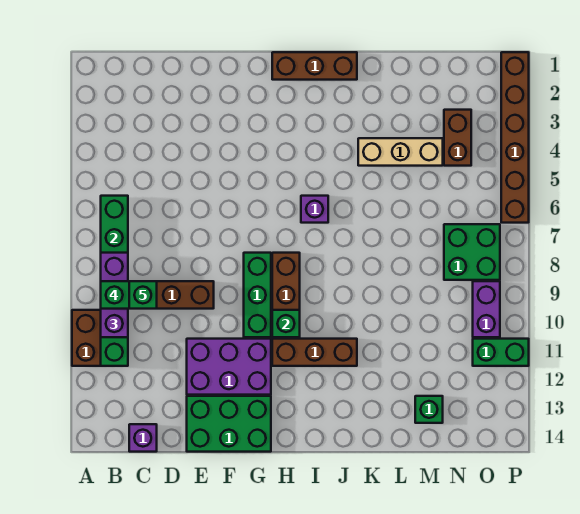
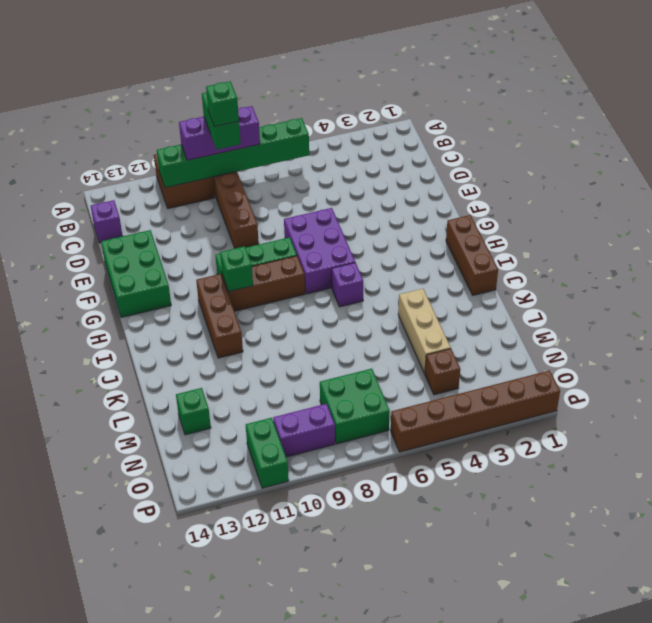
purple 2x3 brick [187,339,271,395] -> purple 2x3 brick moved to [284,208,355,294]
brown 1x2 brick [444,110,471,166] -> brown 1x1 brick [425,349,460,395]

